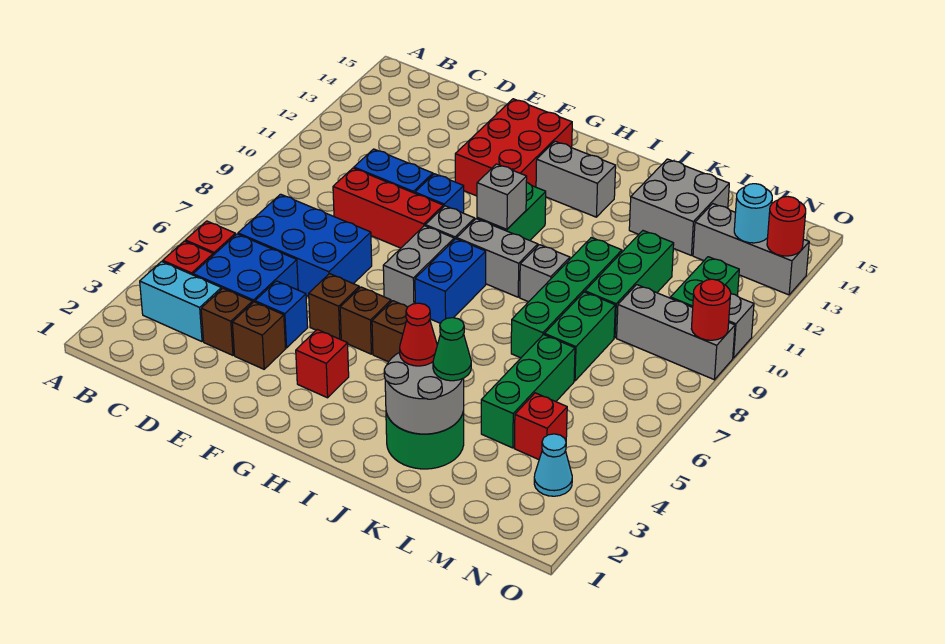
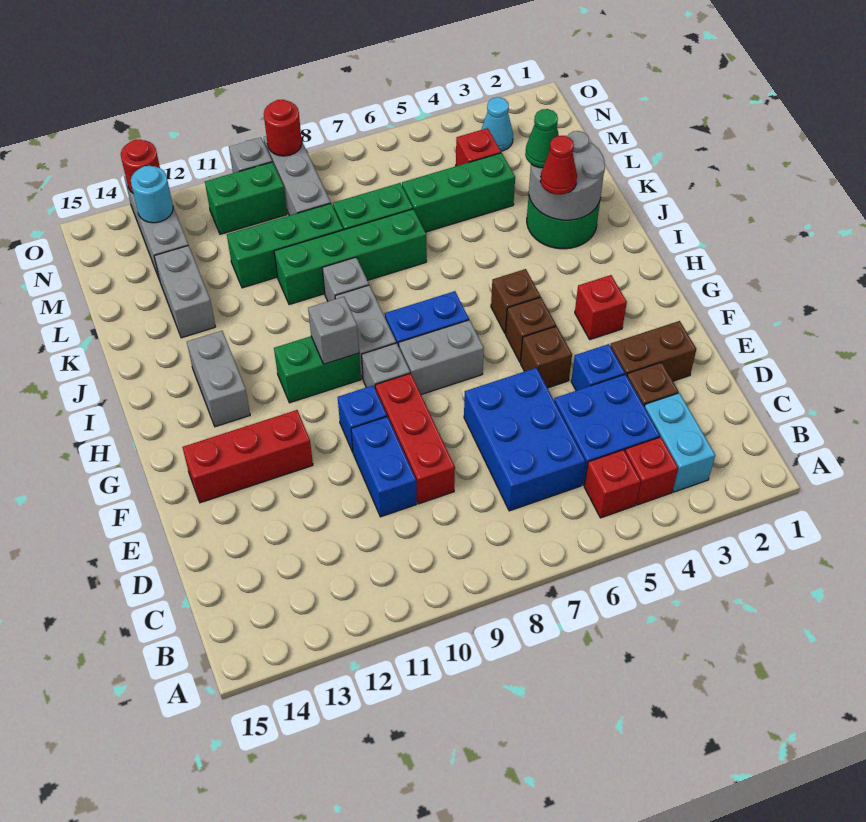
brown 1x1 brick [232,302,286,369] -> brown 1x2 brick [610,321,696,381]
red 2x3 brick [455,99,572,196] -> red 1x3 brick [182,410,313,503]
grey 2x2 brick [629,159,729,255] -> grey 1x2 brick [154,245,216,338]

